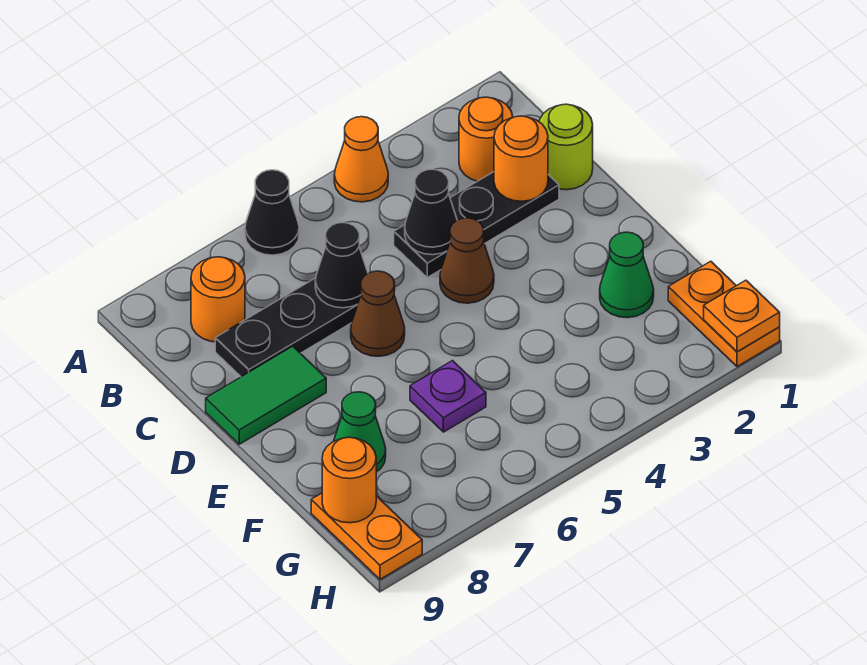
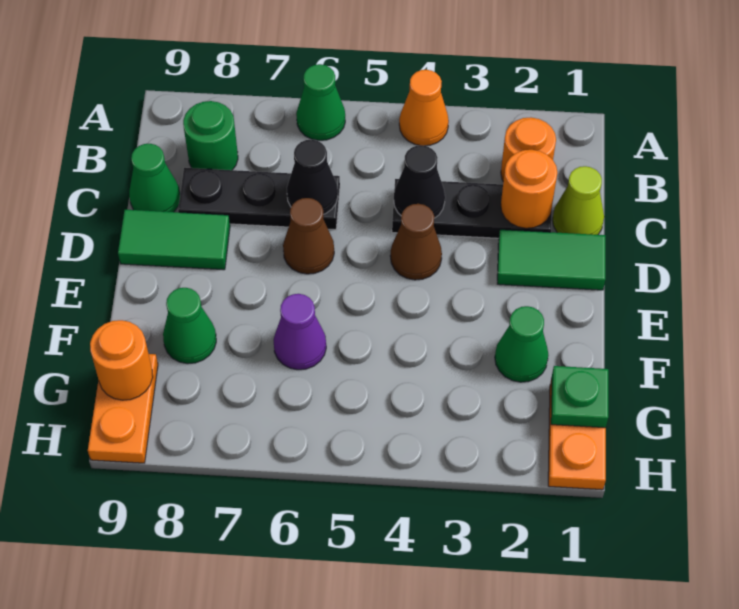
black 1x1 cone [245,170,299,255] -> green 1x1 cone [296,64,345,140]
orange 1x1 round brick [191,257,245,342] -> green 1x1 round brick [183,101,238,170]
lime 1x1 round brick [539,104,593,190] -> lime 1x1 cone [552,166,604,235]
none -> green 1x1 cone [129,144,180,212]
none -> green 1x2 tile [497,230,605,290]
purple 1x1 plate [410,361,486,432] -> purple 1x1 cone [274,294,326,370]
none -> green 1x1 plate [551,366,608,428]
orange 1x1 plate [704,280,780,352] -> none

